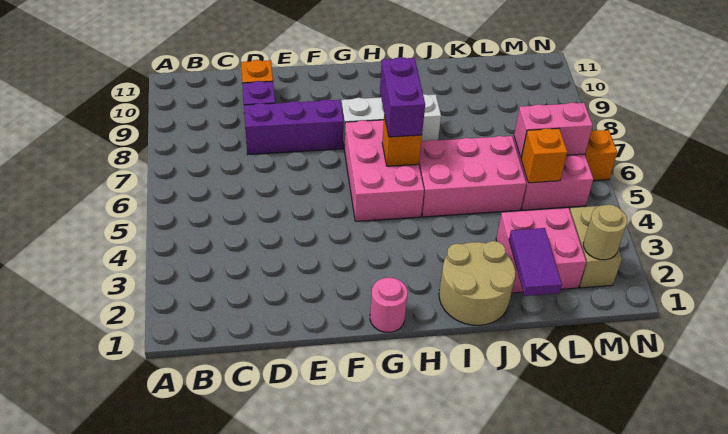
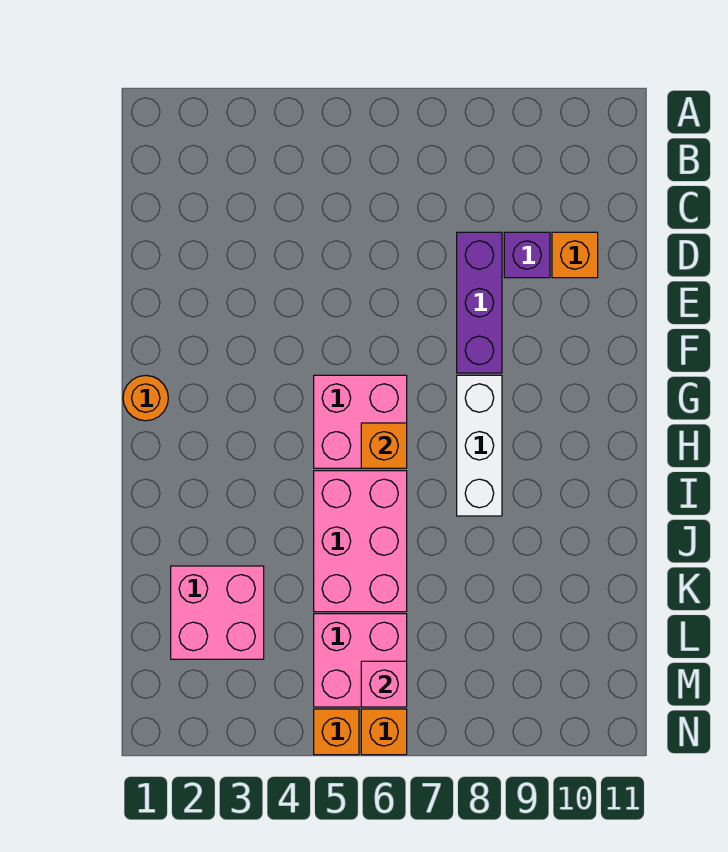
pink 1x1 round brick [370,277,408,332] -> orange 1x1 round brick [123,375,168,421]
pink 2x3 brick [344,120,424,221] -> pink 2x2 brick [314,375,407,468]
purple 1x2 brick [380,57,425,137] -> none
tan 2x2 round brick [439,241,515,325] -> none
purple 1x2 tile [509,228,562,296] -> none
orange 1x1 brick [521,128,567,183] -> orange 1x1 brick moved to [314,709,359,755]
pink 1x2 brick [514,102,593,157] -> pink 1x1 brick [361,661,407,707]
tan 1x2 brick [570,206,622,288] -> none
tan 1x1 round brick [583,205,627,260] -> none

